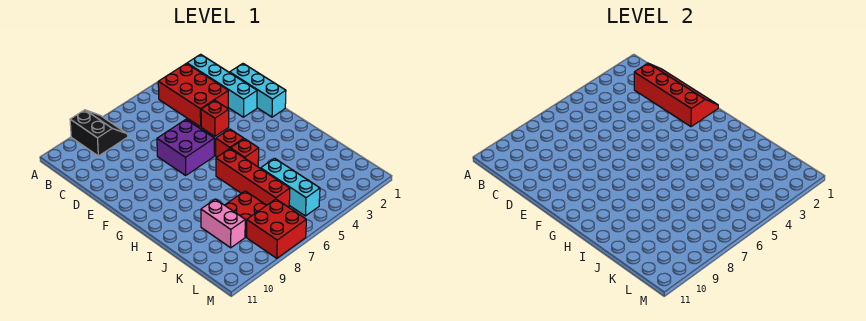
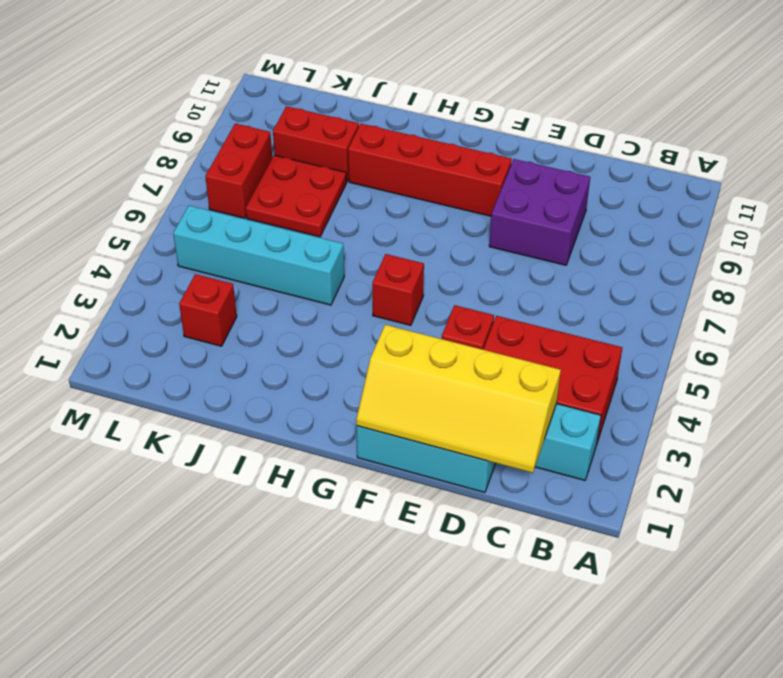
black 2x2 slope [70,110,128,156] -> none
red 2x4 slope [634,63,718,127] -> yellow 2x4 slope [356,325,561,473]
purple 2x2 brick [157,120,214,175] -> purple 2x2 brick moved to [489,159,590,265]
red 1x1 brick [231,139,259,167] -> red 1x1 brick moved to [179,274,237,346]
red 1x4 brick [216,149,290,207] -> red 1x4 brick moved to [348,124,512,216]
cyan 1x3 brick [261,158,320,216] -> cyan 1x4 brick [173,205,344,305]
pink 1x2 brick [201,199,245,248] -> red 1x2 brick [273,106,359,181]
red 2x2 brick [247,199,306,258] -> red 1x2 brick [205,124,272,218]

